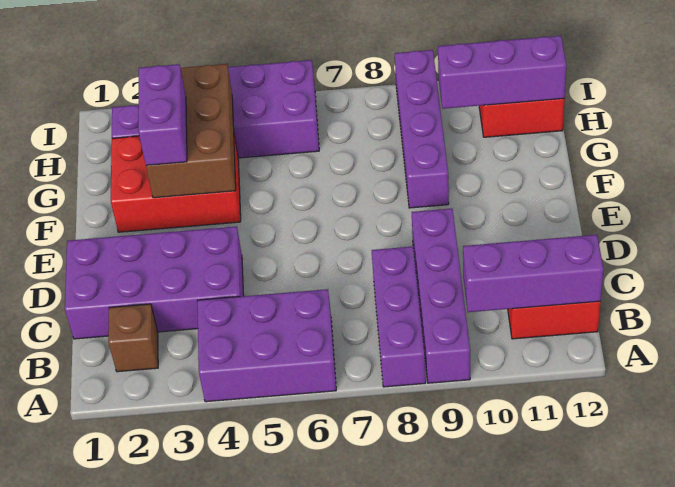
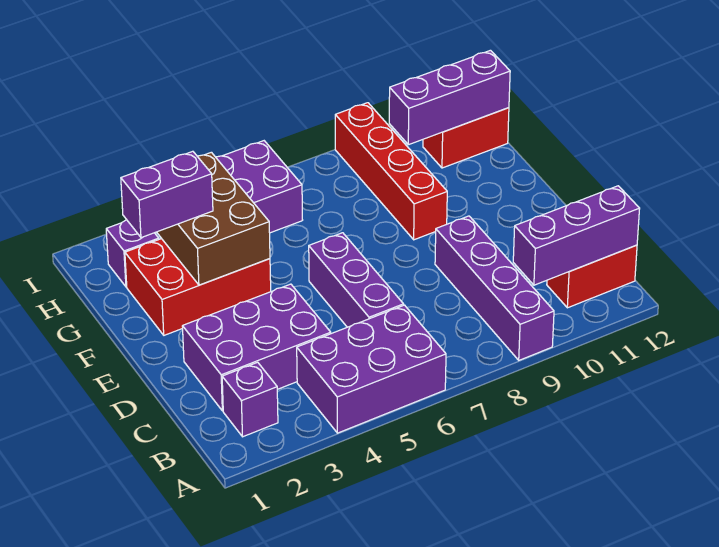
purple 1x3 brick [372,246,426,387] -> purple 1x3 brick moved to [309,233,404,327]
brown 1x1 brick [108,304,158,372] -> purple 1x1 brick [222,362,278,437]
purple 2x4 brick [65,226,244,339] -> purple 2x3 brick [182,284,331,411]
purple 1x2 brick [138,64,187,165] -> purple 1x2 brick turned to [121,151,213,238]
purple 1x4 brick [395,50,449,208] -> red 1x4 brick [335,103,447,240]

